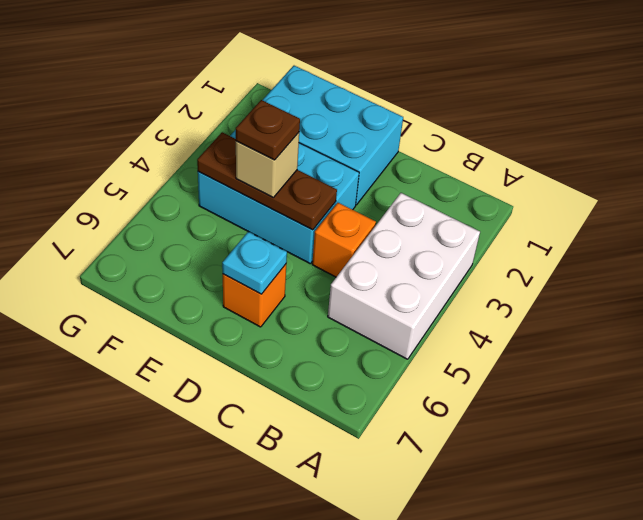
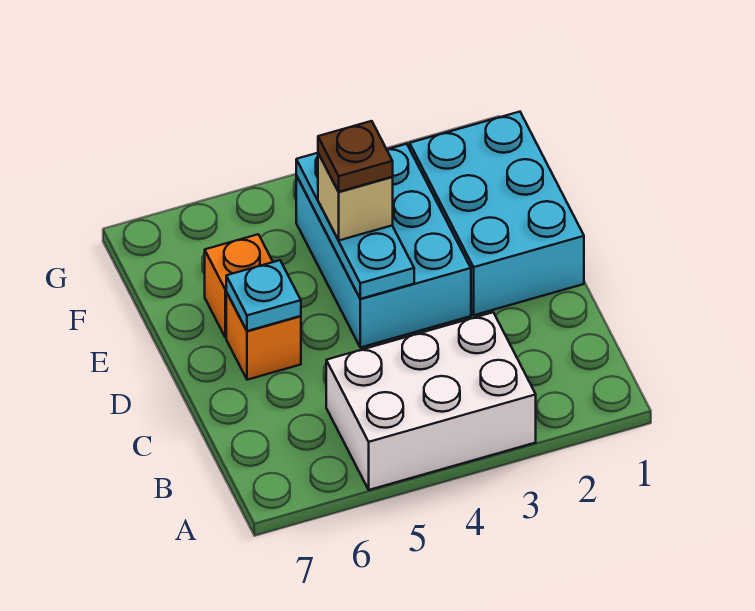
orange 1x1 brick [312,203,376,277] -> orange 1x1 brick moved to [205,234,273,338]
brown 1x3 plate [197,132,337,230] -> cyan 1x3 plate [296,153,414,299]

